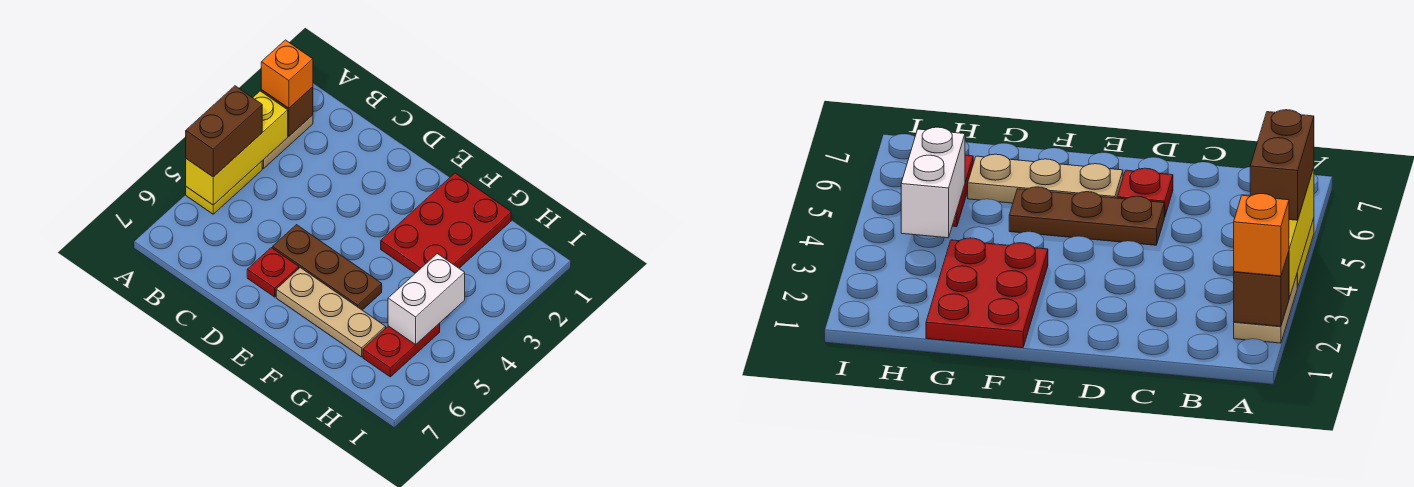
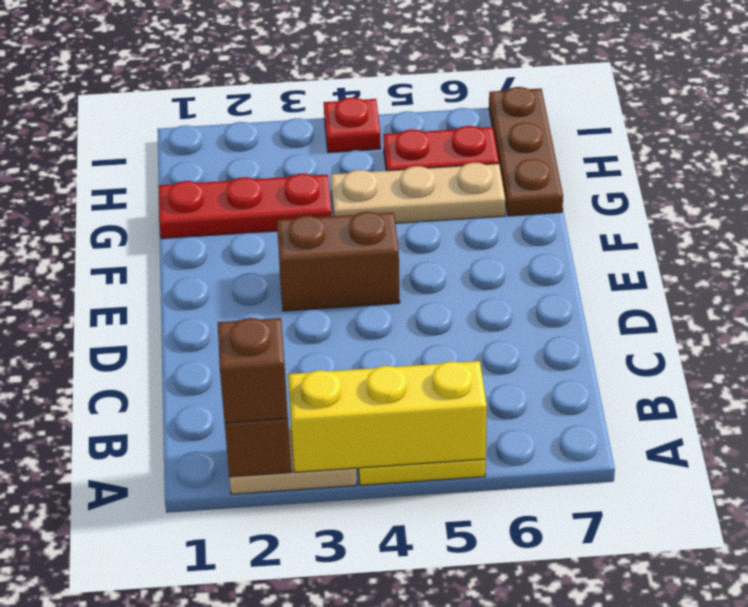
orange 1x1 brick [261,40,313,108] -> brown 1x1 brick [218,318,288,423]
brown 1x2 brick [186,86,262,177] -> brown 1x2 brick moved to [277,212,400,311]
brown 1x3 plate [273,225,382,310] -> brown 1x3 plate moved to [489,87,563,216]
red 1x1 plate [247,248,299,297] -> red 1x1 plate moved to [324,97,381,153]
tan 1x3 plate [276,268,386,357] -> tan 1x3 plate turned to [331,163,505,223]
red 2x3 plate [381,173,511,273] -> red 1x3 plate [158,174,332,238]
white 1x2 brick [388,254,465,345] -> none

